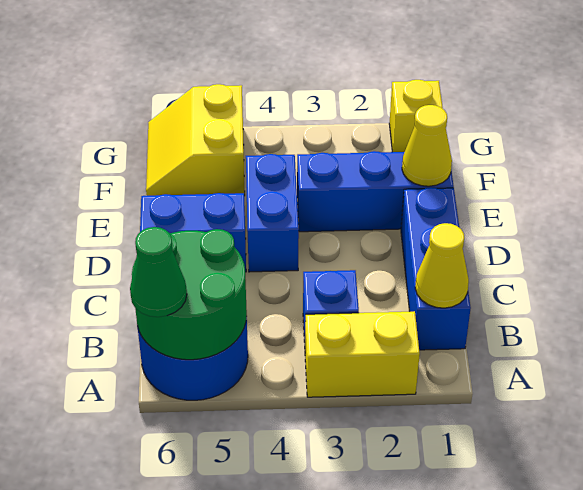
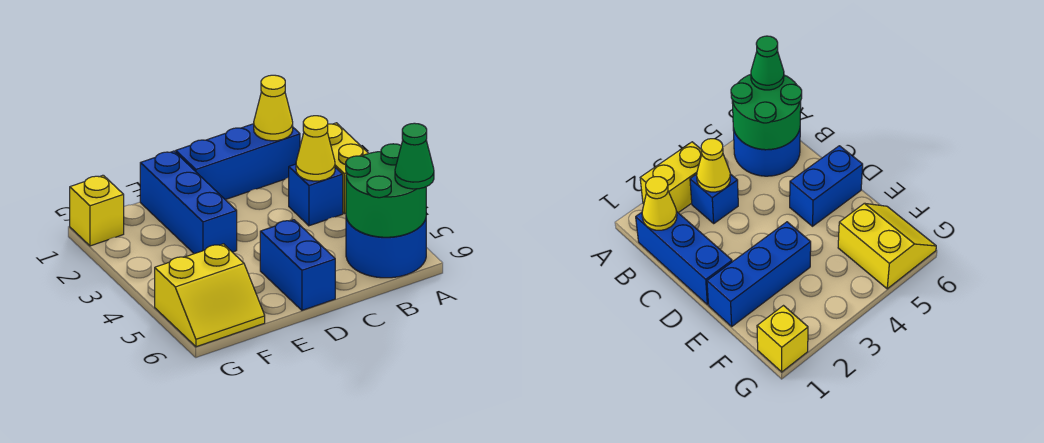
blue 1x2 brick [246,154,299,272] -> none
yellow 1x1 cone [402,105,452,186] -> yellow 1x1 cone moved to [296,116,335,181]

